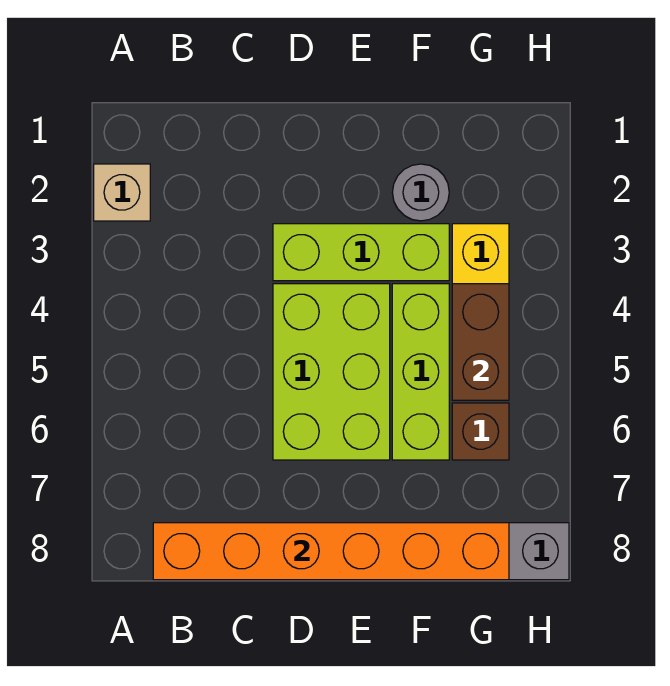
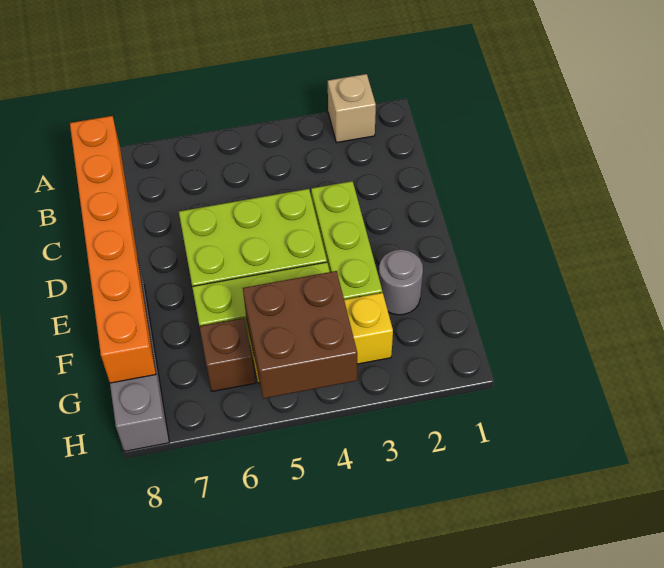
brown 1x2 brick [452,284,509,400] -> brown 2x2 brick [243,271,357,399]

